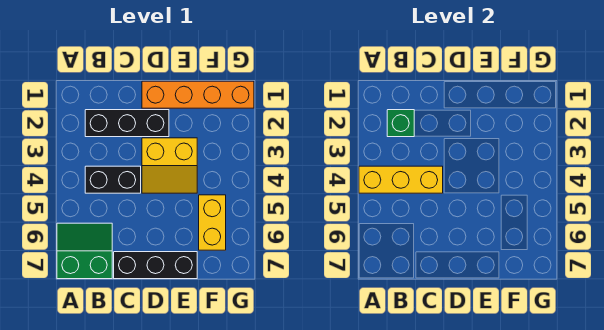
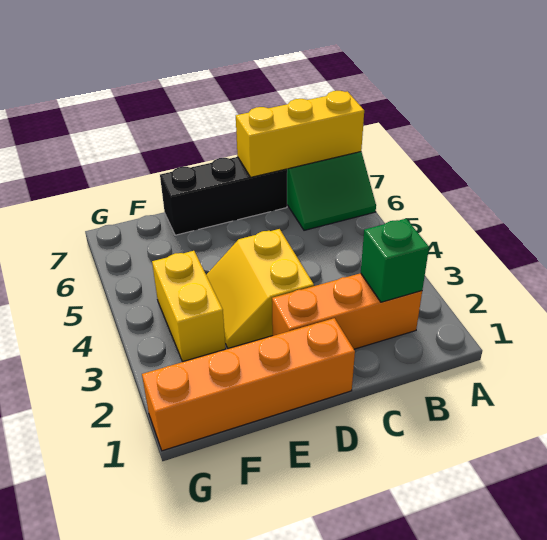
yellow 1x3 brick [359,166,443,193] -> yellow 1x3 brick moved to [236,91,364,177]
black 1x3 brick [85,110,169,137] -> orange 1x3 brick [272,273,422,349]
black 1x2 brick [85,166,141,193] -> none
yellow 2x2 slope [142,138,197,193] -> yellow 2x2 slope turned to [206,229,314,348]
yellow 1x2 brick [199,195,226,250] -> yellow 1x2 brick moved to [152,251,226,362]

